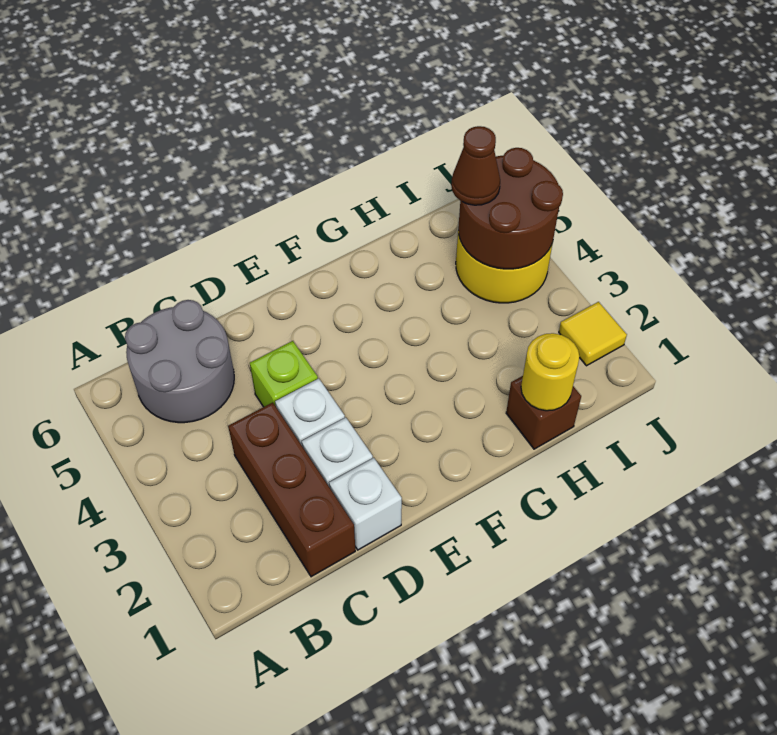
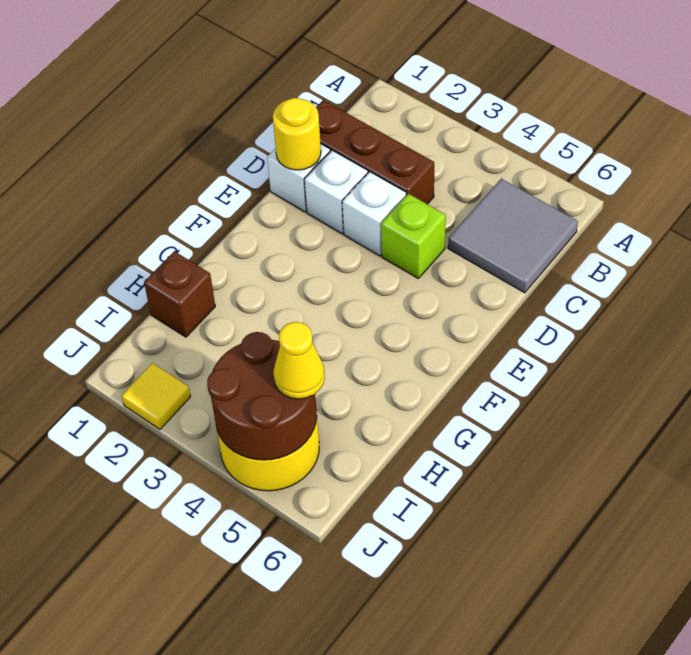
grey 2x2 round brick [125,300,234,423] -> grey 2x2 tile [448,179,578,293]
yellow 1x1 round brick [521,333,579,411] -> yellow 1x1 round brick moved to [273,98,321,170]
brown 1x1 cone [451,126,500,205] -> yellow 1x1 cone [273,322,325,399]

